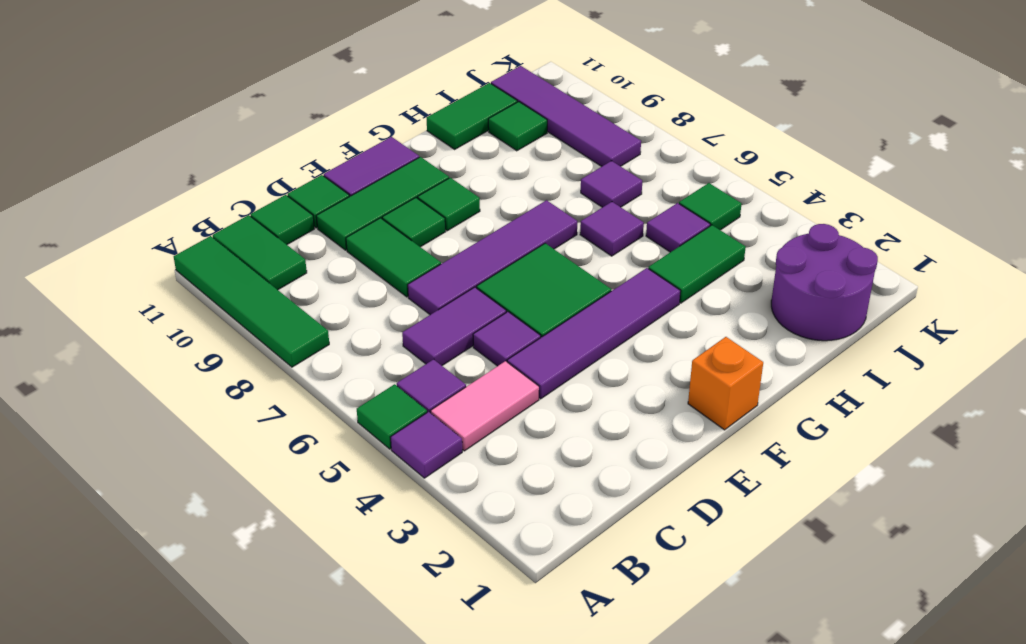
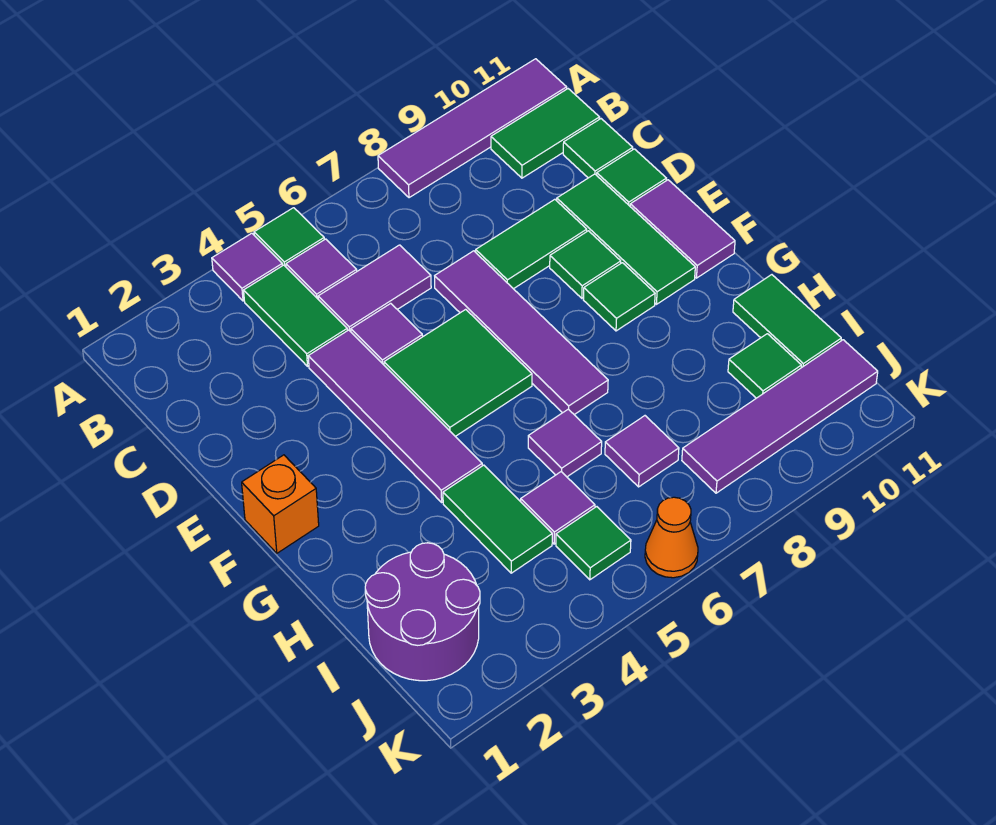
green 1x4 tile [174,236,329,367] -> purple 1x4 tile [378,59,567,198]
pink 1x2 tile [431,361,539,451] -> green 1x2 tile [244,265,347,366]
purple 1x2 tile [402,287,506,365] -> purple 1x2 tile turned to [318,245,431,332]
none -> orange 1x1 cone [645,497,698,578]

